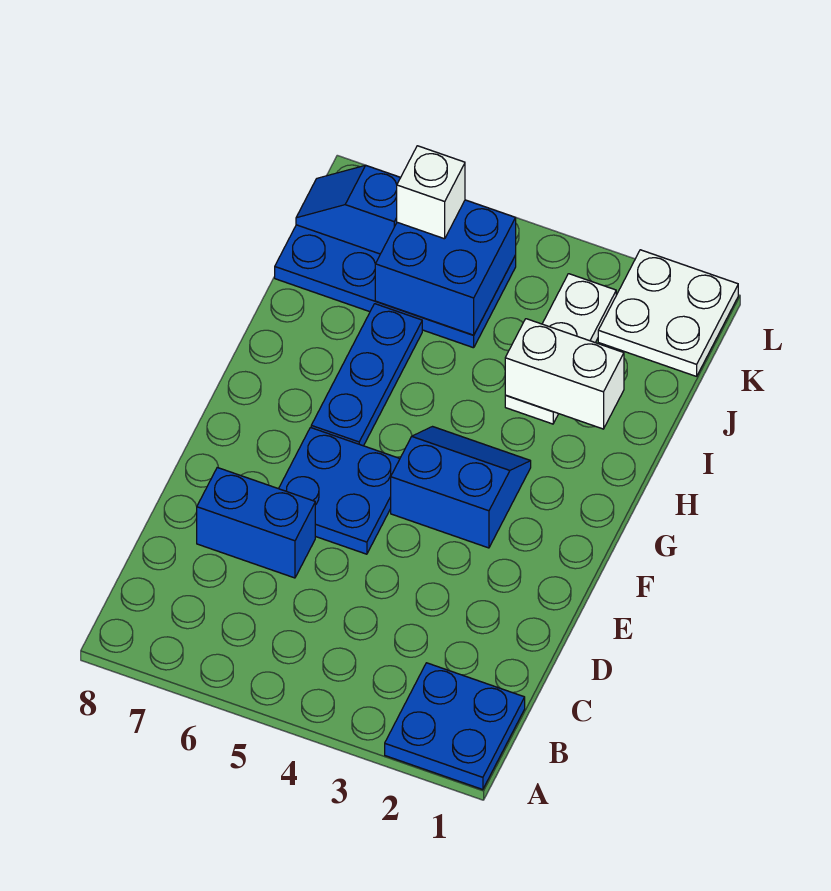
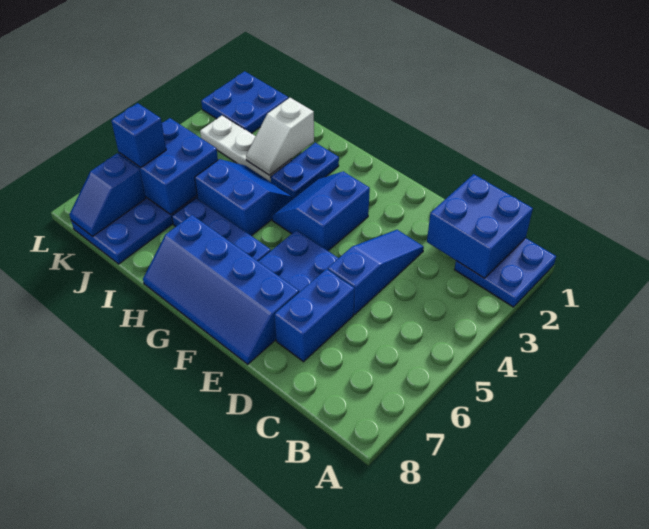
none -> blue 2x2 brick [427,174,533,278]
none -> blue 1x3 slope [328,230,424,315]
none -> blue 2x4 slope [143,215,299,364]
none -> blue 1x2 plate [271,143,339,198]
none -> blue 2x2 slope [195,159,294,236]
white 1x2 brick [505,319,624,429] -> white 1x2 slope [246,98,314,175]
white 2x2 plate [598,250,738,376] -> blue 2x2 plate [201,71,288,133]
white 1x1 brick [397,146,465,239] -> blue 1x1 brick [111,103,166,167]

